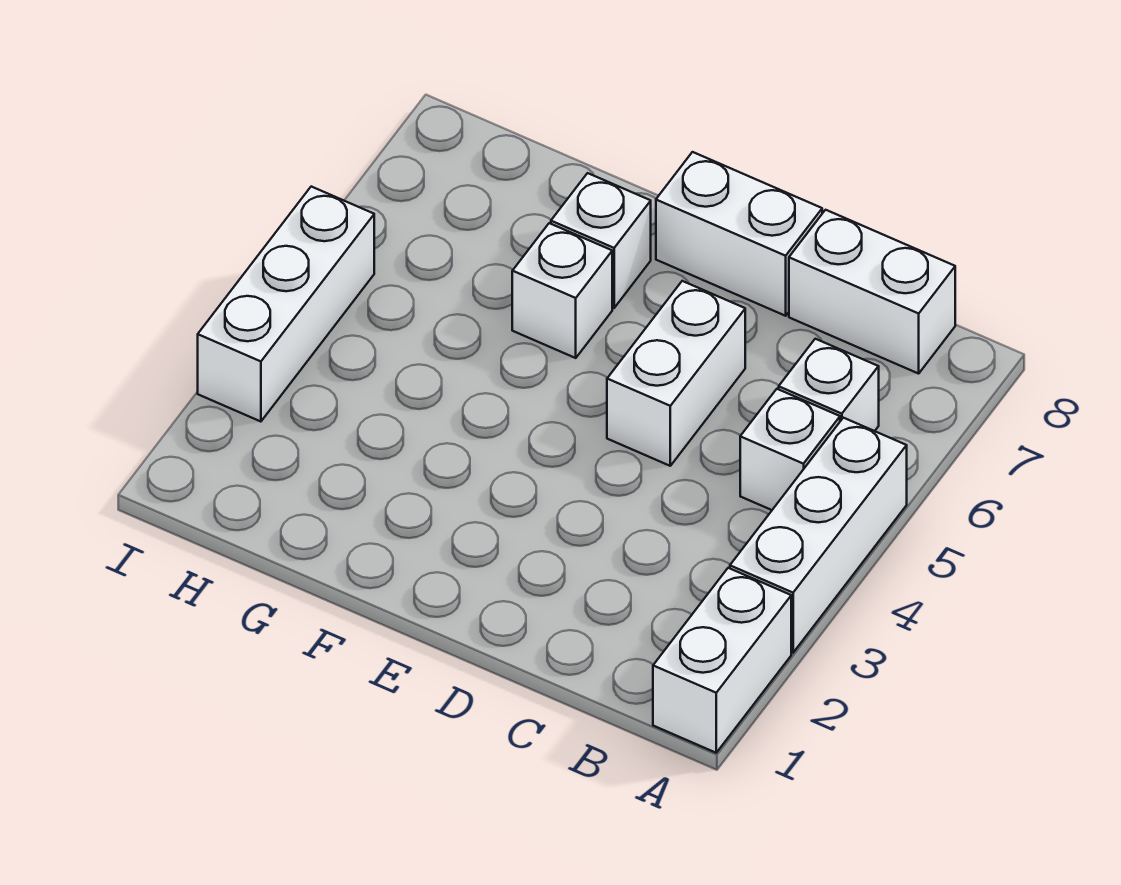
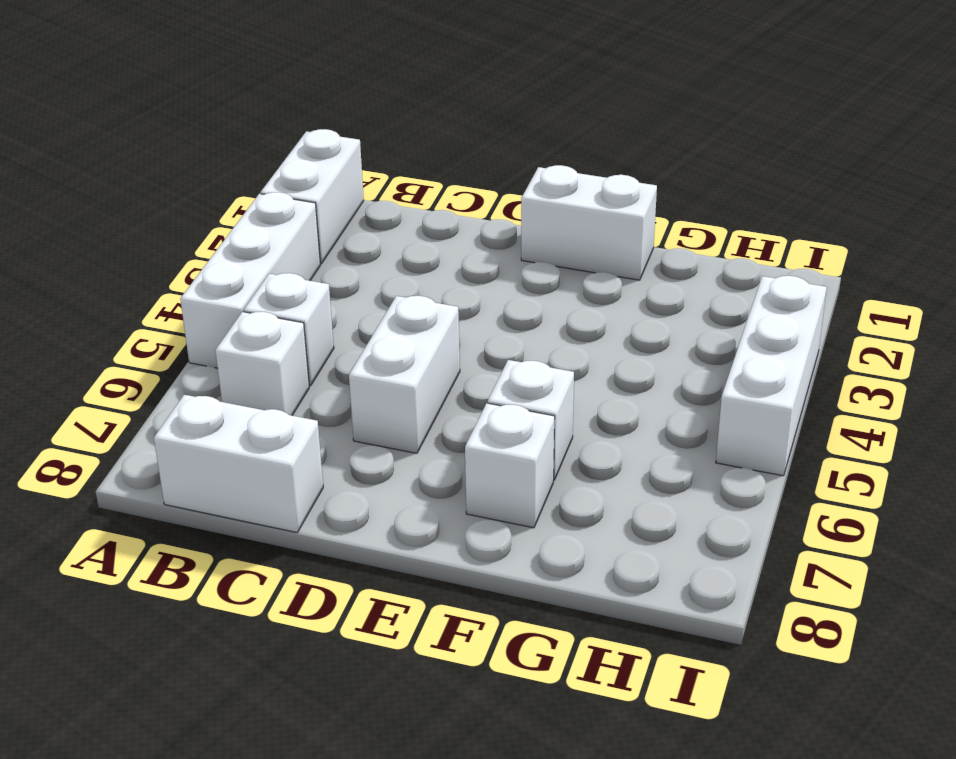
white 1x2 brick [656,152,822,316] -> white 1x2 brick moved to [521,165,657,280]

